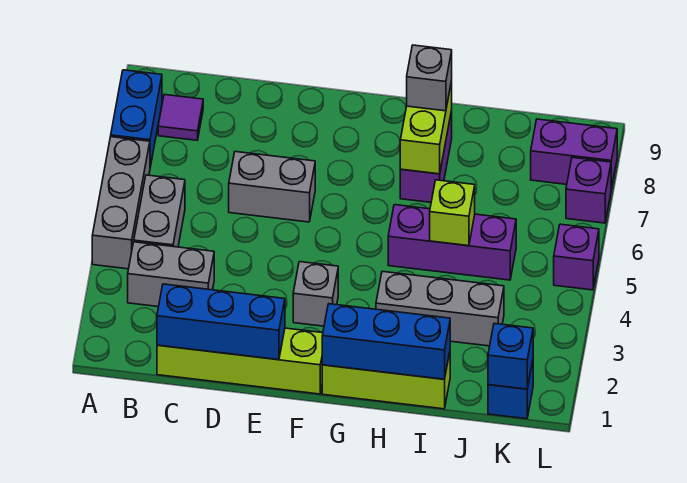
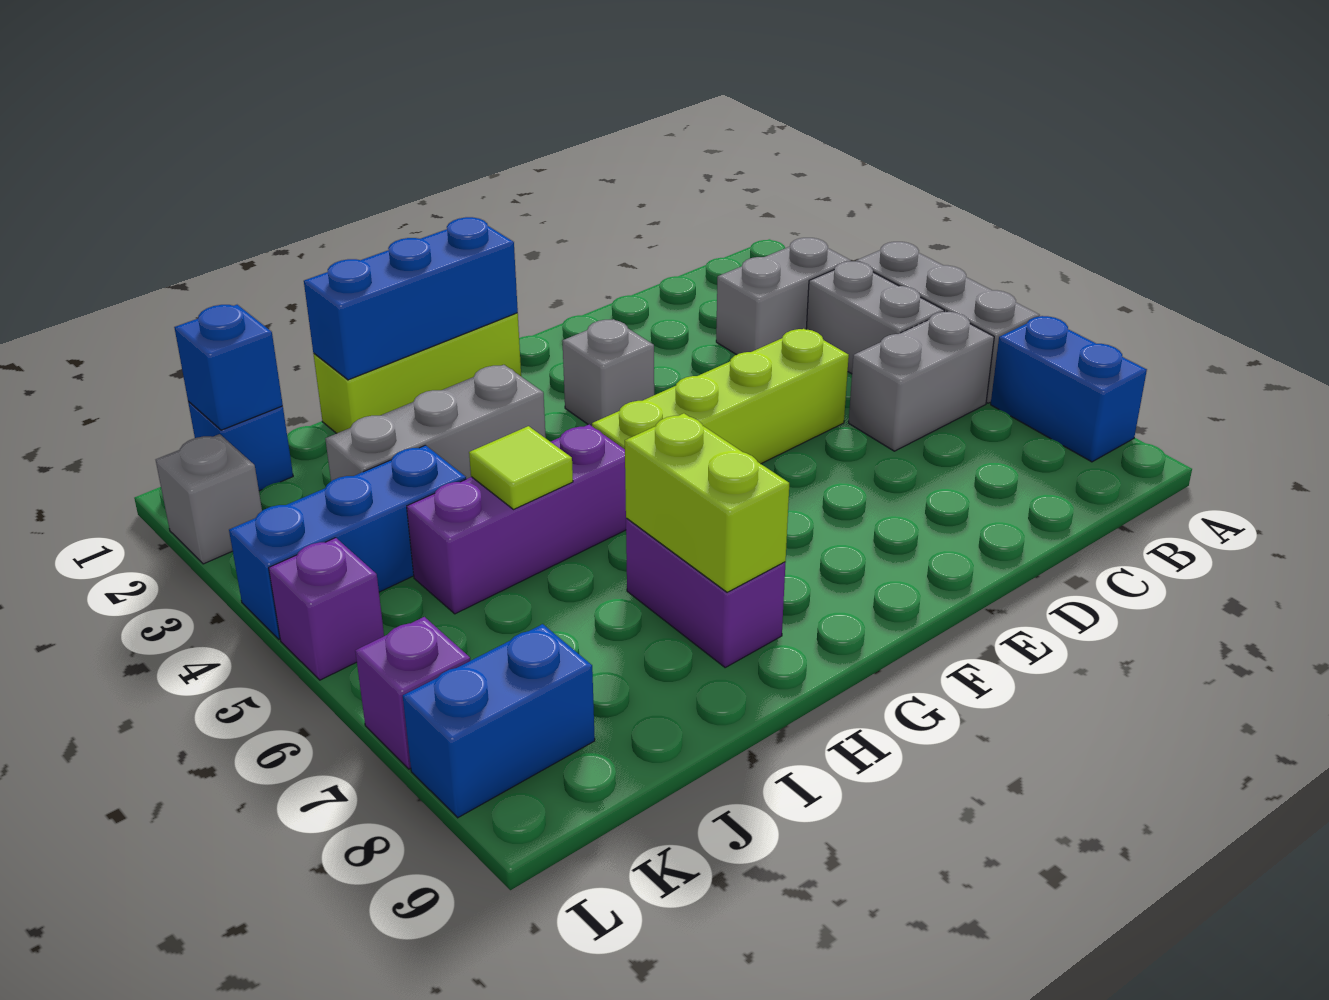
purple 1x1 tile [158,95,203,140] -> none
lime 1x4 brick [157,328,323,394] -> lime 1x4 brick moved to [592,329,849,464]
blue 1x3 brick [157,284,285,360] -> blue 1x3 brick moved to [229,445,466,639]
grey 1x2 brick [229,152,315,222] -> grey 1x2 brick moved to [849,312,994,451]
grey 1x1 brick [407,45,452,111] -> grey 1x1 brick moved to [156,434,262,564]
lime 1x1 brick [430,180,475,246] -> lime 1x1 tile [469,426,573,510]
purple 1x2 brick [531,119,617,189] -> blue 1x2 brick [403,624,595,818]

